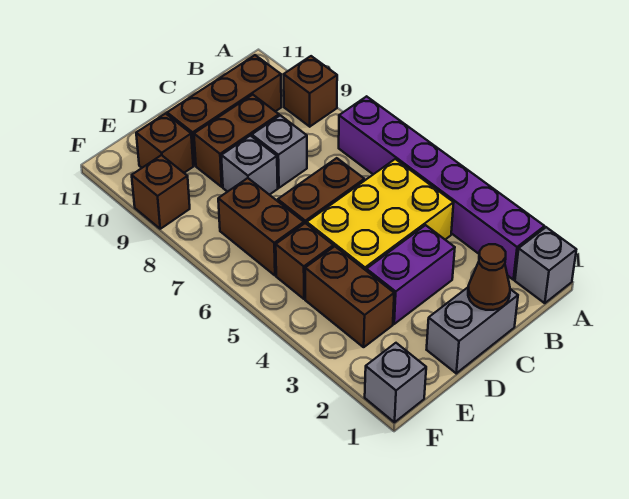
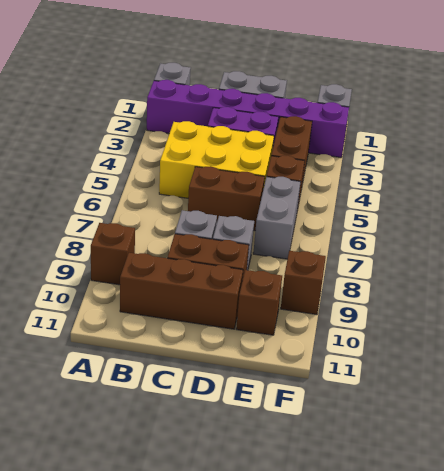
purple 1x6 brick [339,96,545,280] -> purple 1x6 brick turned to [147,80,349,157]
brown 1x1 cone [468,244,510,310] -> none
brown 1x2 brick [218,178,304,275] -> grey 1x2 brick [253,177,301,259]

